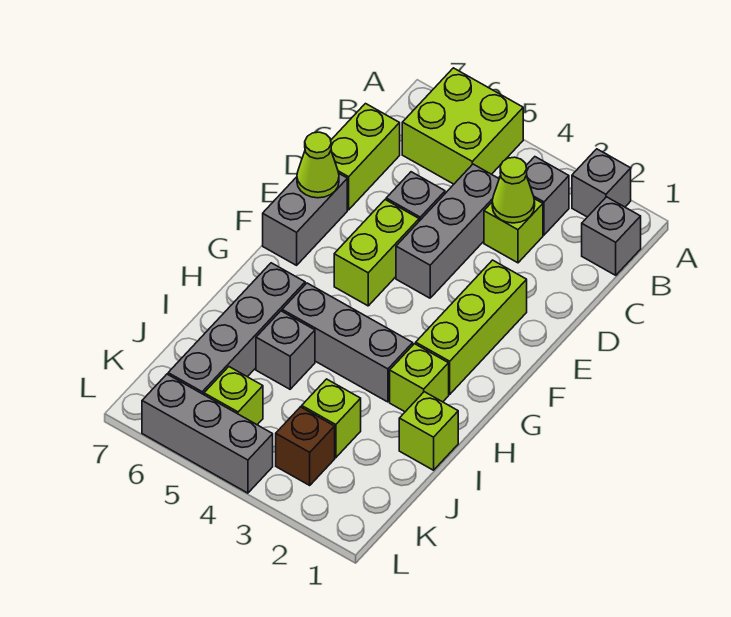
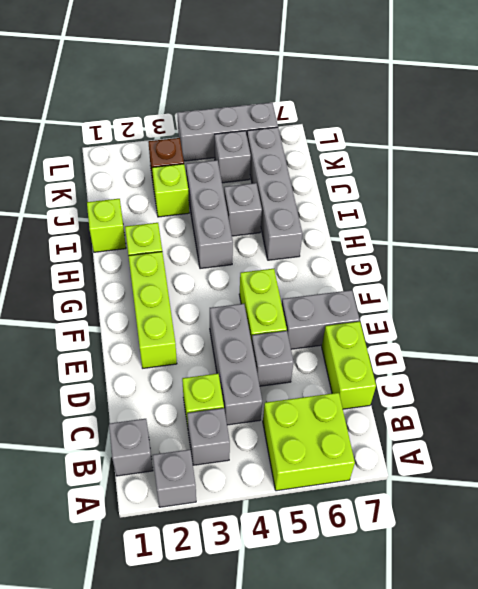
lime 1x1 cone [492,157,535,223] -> none
grey 1x2 brick [263,174,347,265] -> grey 1x2 brick turned to [282,290,360,349]
lime 1x1 cone [297,132,339,198] -> none
grey 1x3 brick [282,283,413,402] -> grey 1x3 brick turned to [186,160,233,269]
lime 1x1 brick [204,367,263,425] -> grey 1x1 brick [215,131,251,183]

